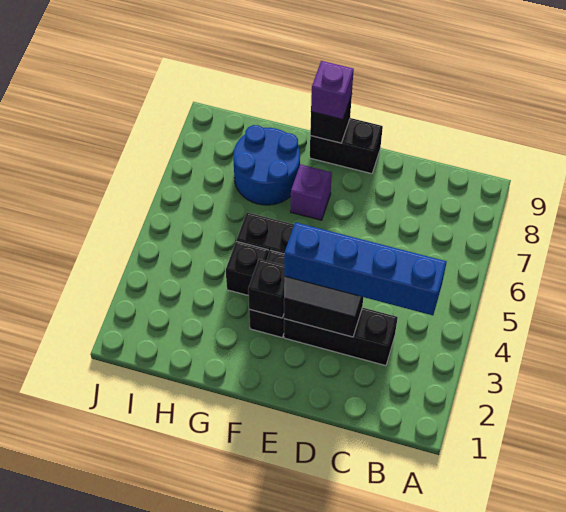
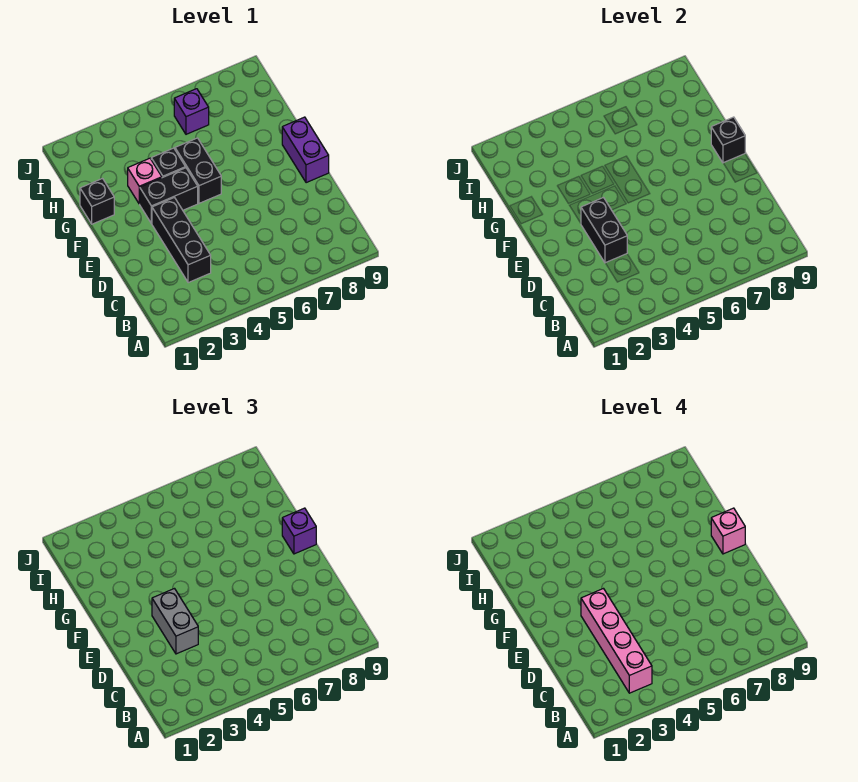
blue 1x4 brick [284,222,447,315] -> pink 1x4 brick [581,589,652,693]
black 1x2 brick [310,118,383,174] -> purple 1x2 brick [282,117,329,183]
black 1x1 brick [248,259,285,318] -> black 1x1 brick moved to [80,179,114,224]
purple 1x1 brick [291,164,332,220] -> purple 1x1 brick moved to [174,89,209,134]
none -> pink 1x1 brick [711,508,745,554]
none -> pink 1x1 brick [128,158,162,204]
blue 2x2 round brick [233,125,300,205] -> none

